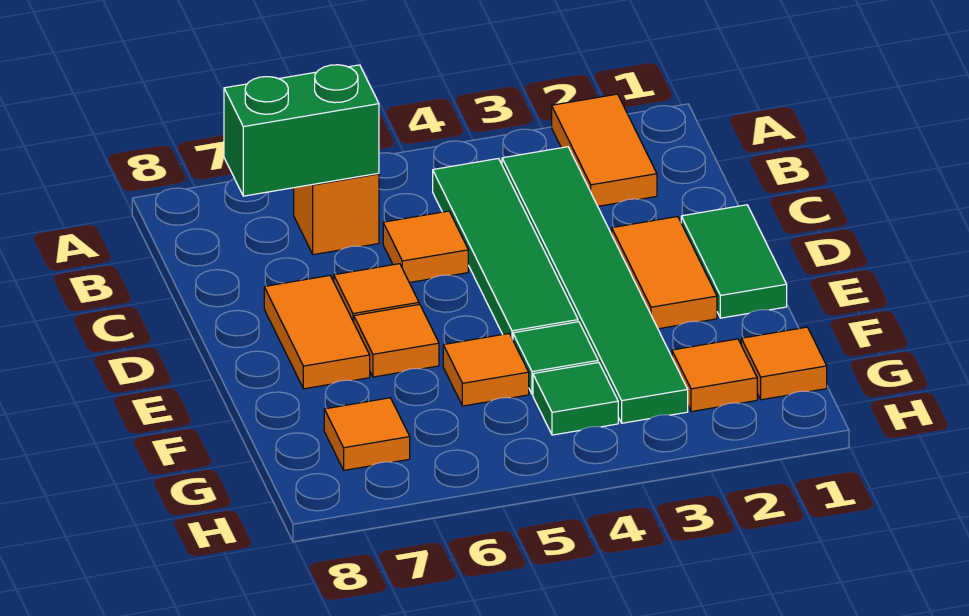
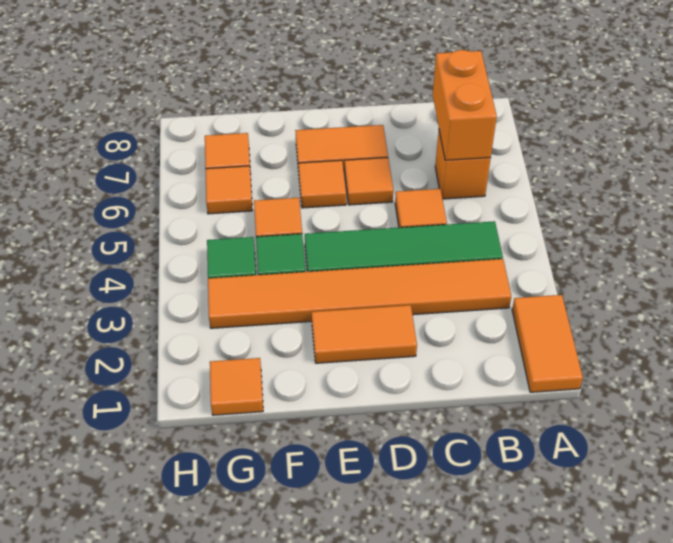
orange 1x2 tile [552,94,657,206] -> orange 1x2 tile turned to [512,295,583,392]
green 1x6 tile [502,147,688,423] -> orange 1x6 tile [208,259,511,328]
green 1x2 brick [224,65,379,196] -> orange 1x2 brick [433,50,497,160]
green 1x2 tile [681,205,787,318] -> none
orange 1x1 tile [672,339,757,412] -> orange 1x1 tile moved to [205,166,253,214]

